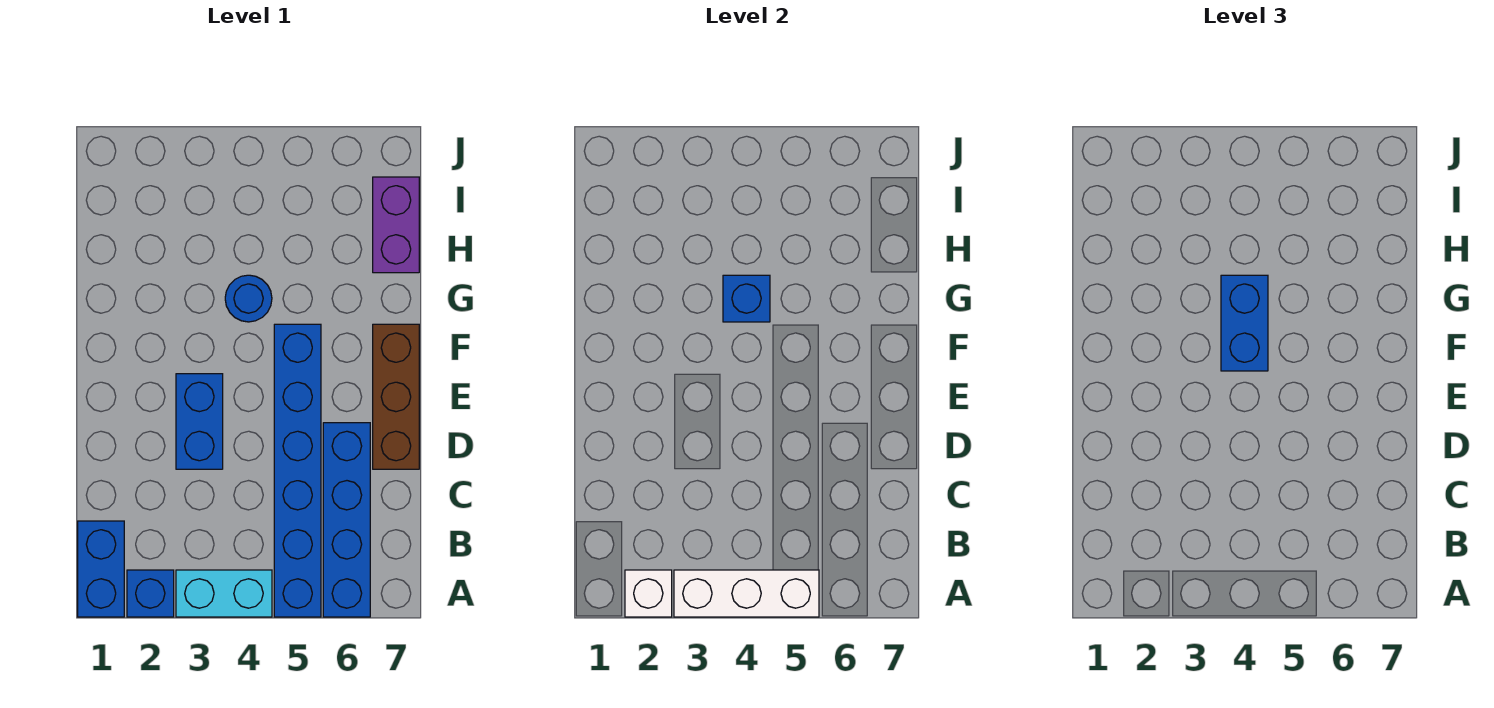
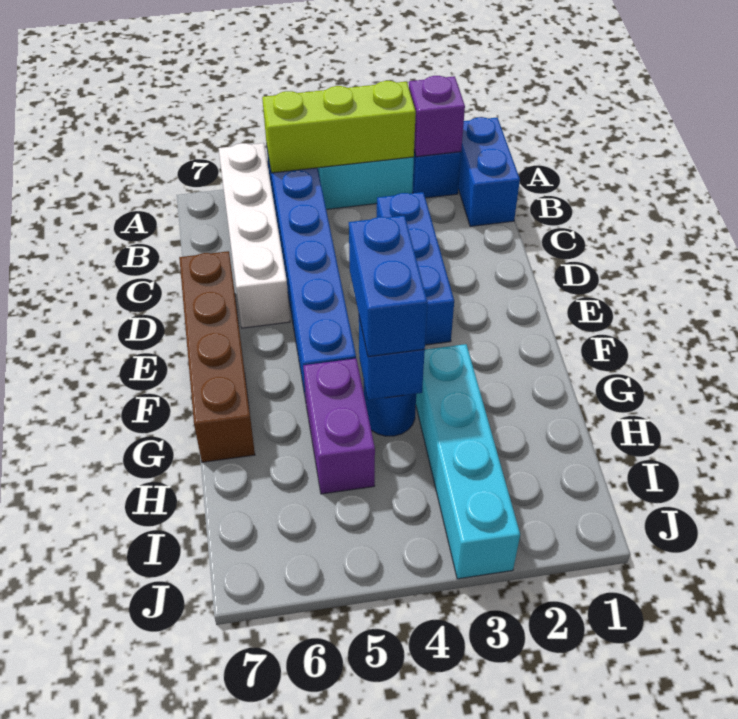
white 1x1 brick [625,570,672,617] -> purple 1x1 brick [409,76,465,157]
white 1x3 brick [674,570,819,617] -> lime 1x3 brick [262,81,416,173]
blue 1x4 brick [323,423,370,617] -> white 1x4 brick [219,143,290,328]
blue 1x2 brick [176,374,223,469] -> blue 1x3 brick [377,192,454,345]
brown 1x3 brick [373,324,419,469] -> brown 1x4 brick [179,251,255,462]
none -> cyan 1x4 brick [416,344,520,579]
purple 1x2 brick [373,177,419,273] -> purple 1x2 brick moved to [303,359,375,494]

